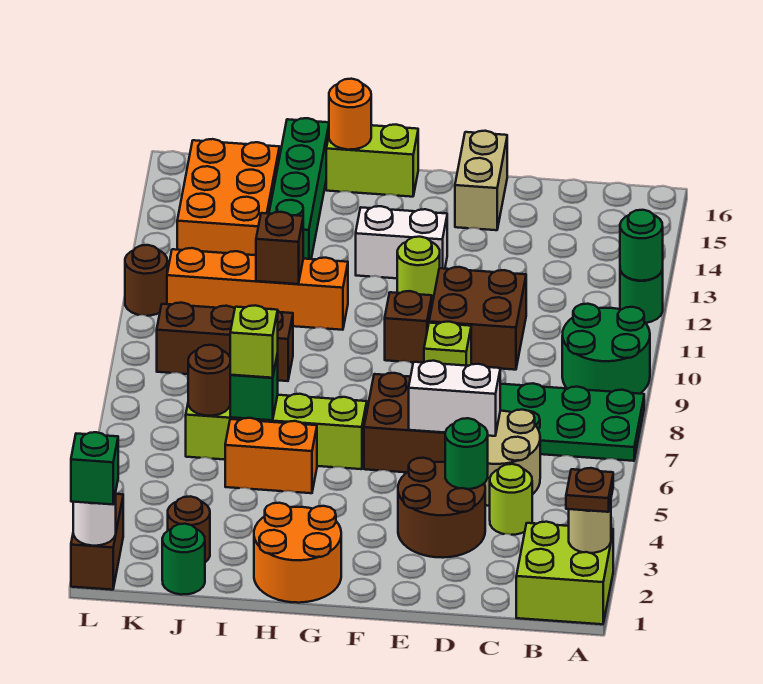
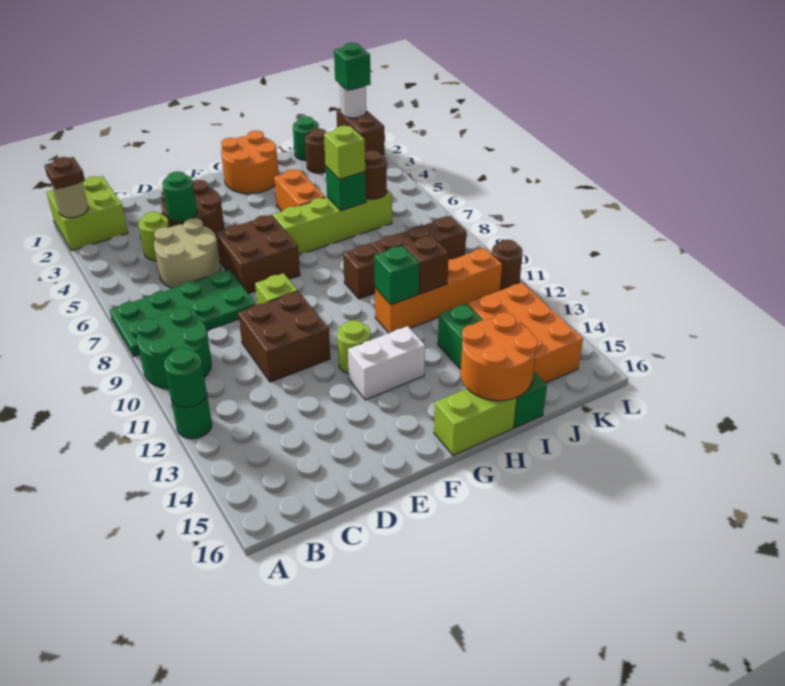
white 1x2 brick [409,361,500,436] -> none
tan 1x2 brick [455,131,507,230] -> none
brown 1x1 brick [385,291,432,363] -> brown 1x1 brick moved to [343,244,379,299]
orange 1x2 brick [225,418,317,493] -> orange 1x2 brick turned to [274,169,325,211]
none -> green 1x1 brick [374,246,419,305]
orange 1x1 round brick [329,79,371,150] -> orange 2x2 round brick [461,312,538,401]

